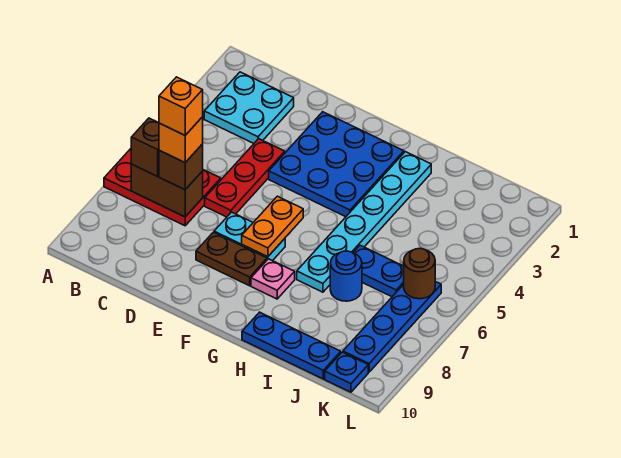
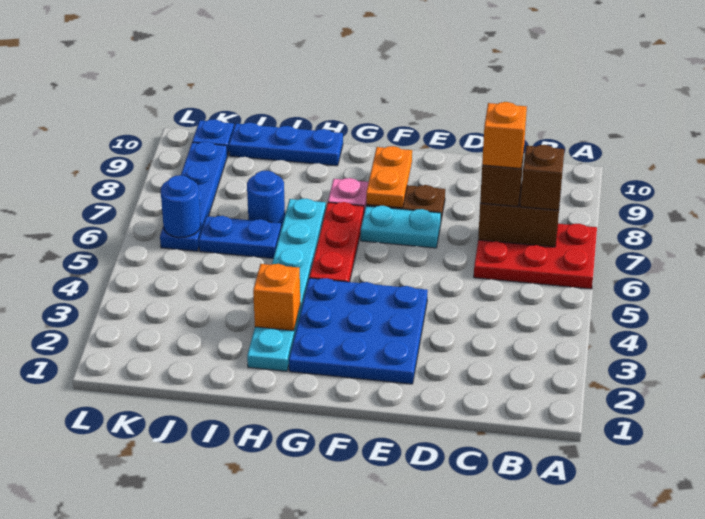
cyan 2x2 plate [204,72,294,143] -> none
orange 1x1 brick [159,77,203,135] -> orange 1x1 brick moved to [253,264,300,331]
red 1x3 plate [205,139,285,217] -> red 1x3 plate moved to [309,202,364,282]
orange 1x2 plate [242,196,303,257] -> orange 1x2 plate moved to [366,146,412,208]
brown 1x1 round brick [404,248,435,299] -> blue 1x1 round brick [161,175,201,238]

